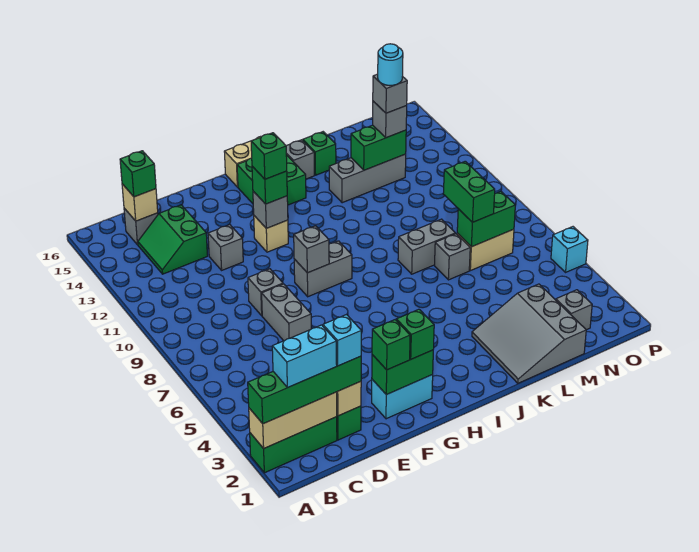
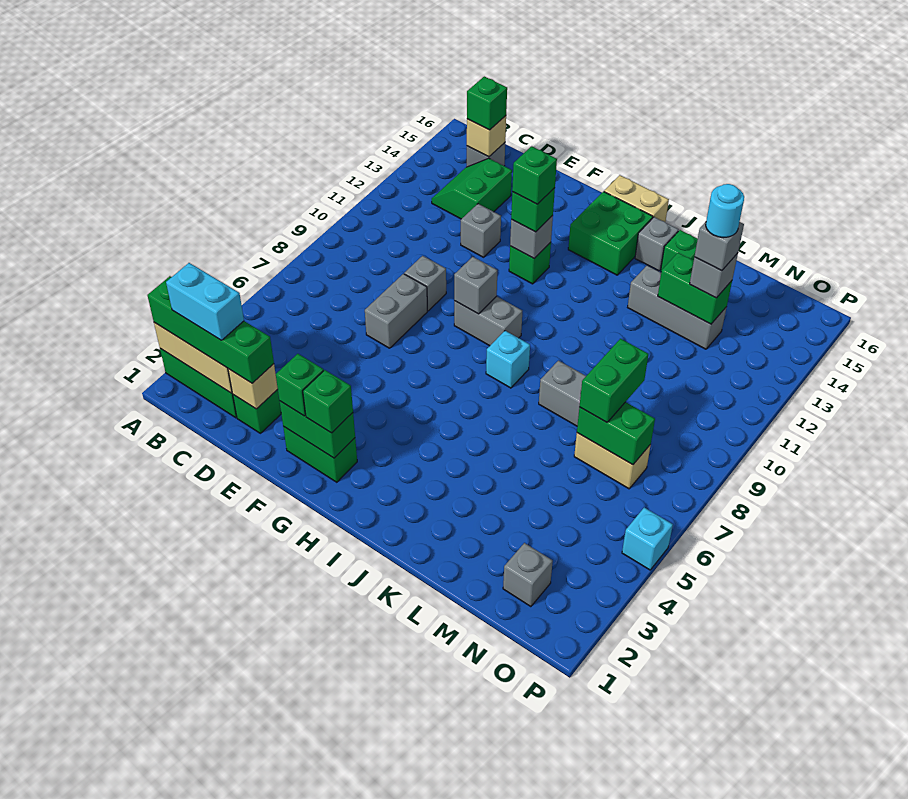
cyan 1x1 brick [323,314,361,366] -> cyan 1x1 brick moved to [486,331,530,388]
cyan 1x2 brick [372,375,433,419] -> green 1x2 brick [283,426,357,482]
tan 1x1 brick [254,216,288,252] -> green 1x1 brick [509,242,551,284]
grey 3x3 slope [472,284,586,383] -> none
grey 1x1 brick [435,234,470,280] -> none

